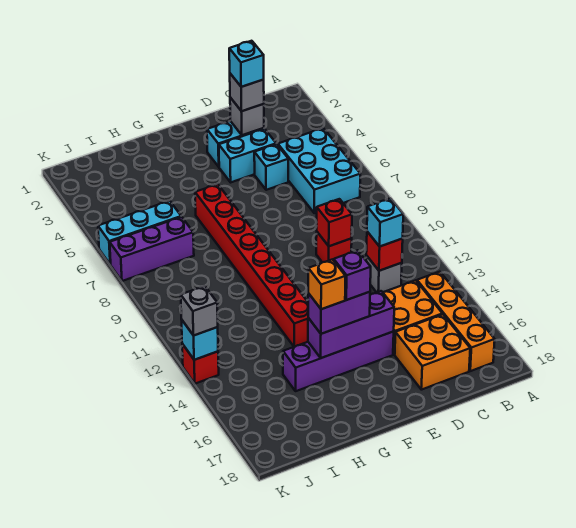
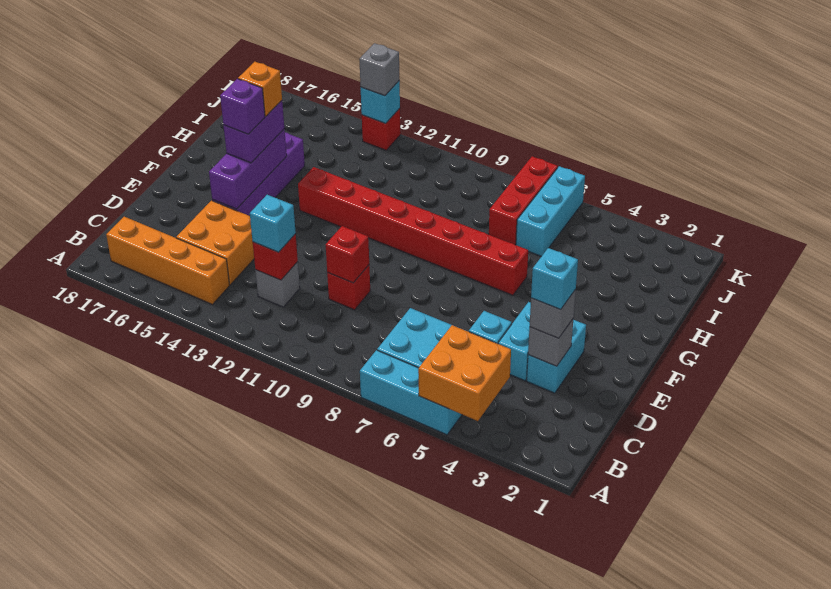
none -> cyan 1x3 brick [360,350,462,435]
orange 2x2 brick [395,314,470,390] -> orange 2x2 brick moved to [418,325,511,421]
purple 1x3 brick [110,217,194,281] -> red 1x3 brick [489,156,558,245]

